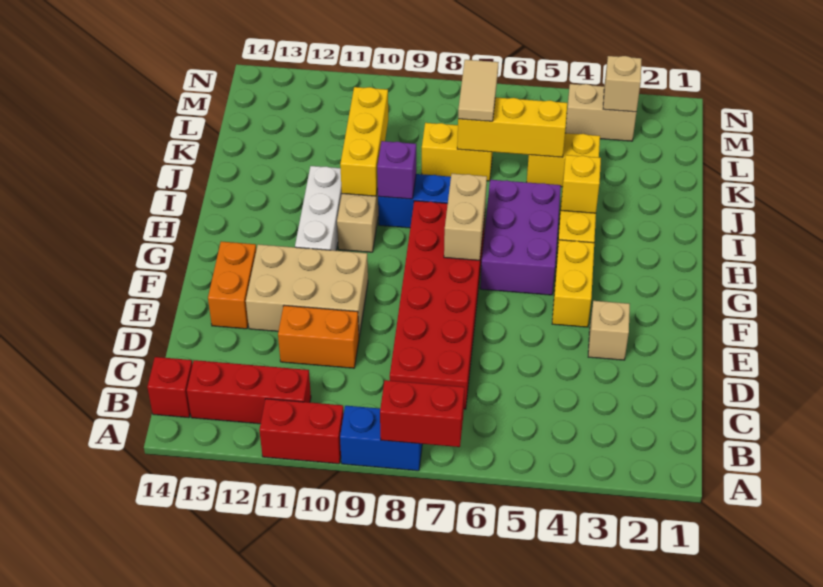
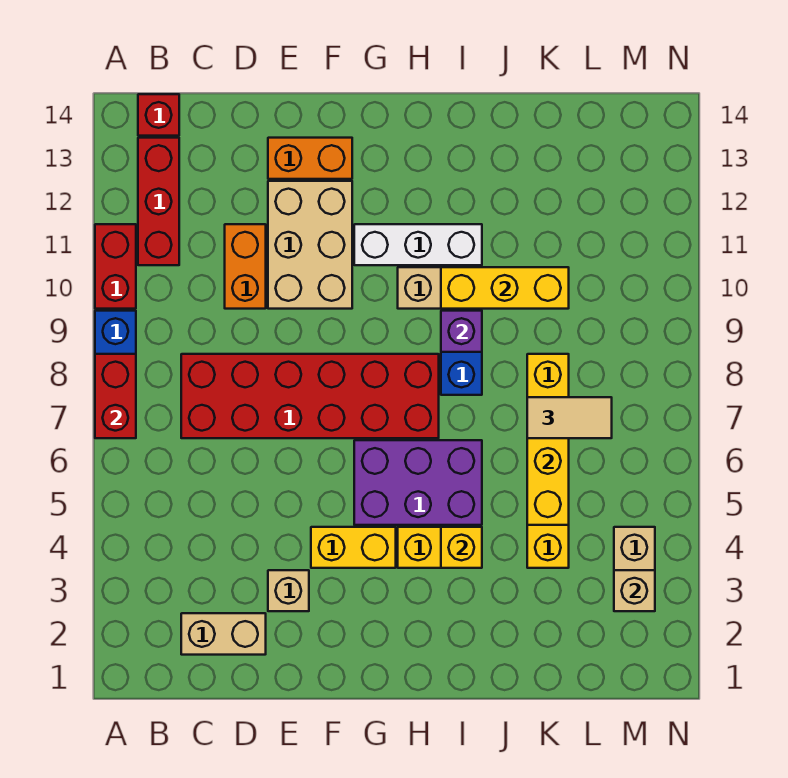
tan 1x2 brick [444,174,487,260] -> tan 1x2 brick moved to [181,613,266,655]

